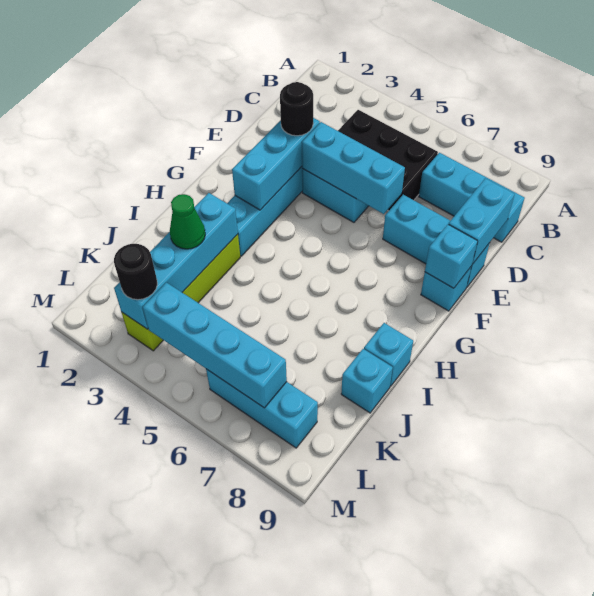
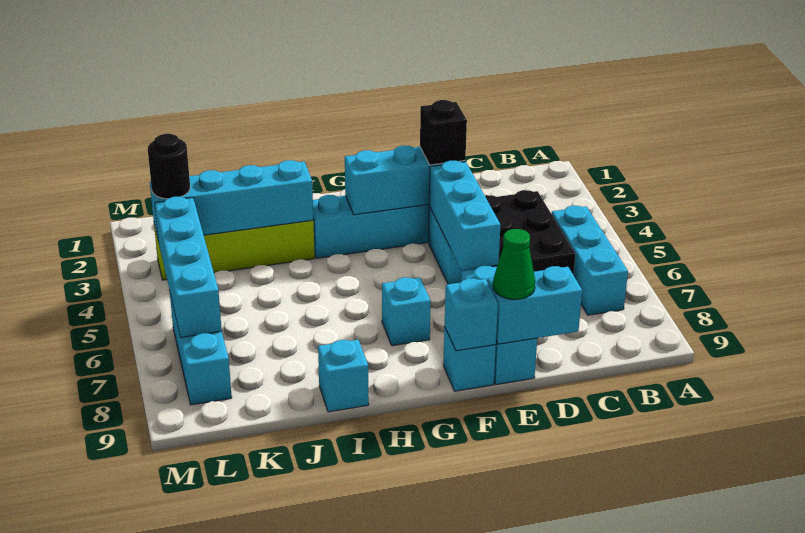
cyan 1x3 brick [419,153,525,242] -> cyan 1x3 brick moved to [552,206,628,315]
black 1x1 round brick [280,82,313,136] -> black 1x1 brick [420,100,467,165]
green 1x1 cone [170,194,205,249] -> green 1x1 cone moved to [493,229,535,300]
cyan 1x1 brick [341,349,393,413] -> cyan 1x1 brick moved to [382,277,431,346]

